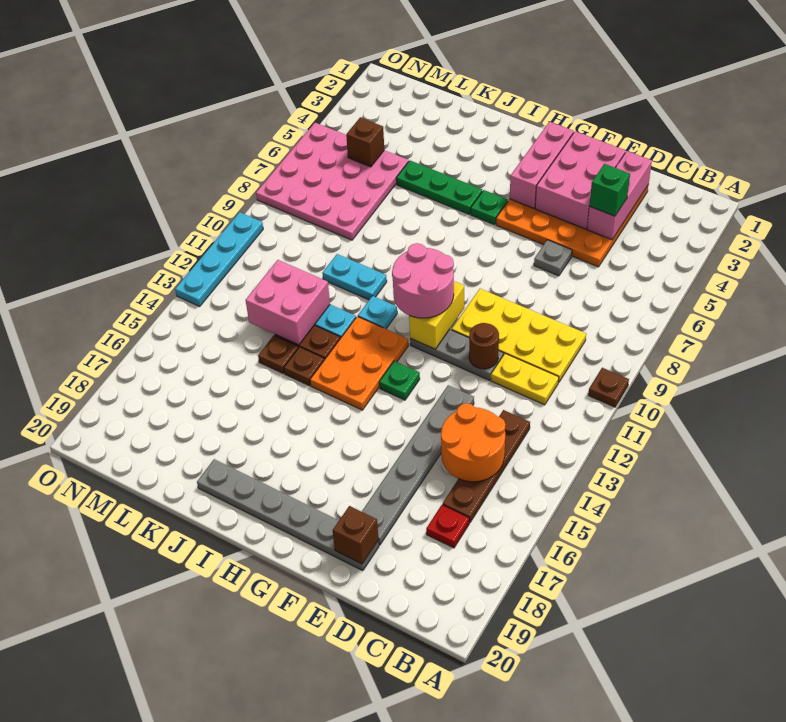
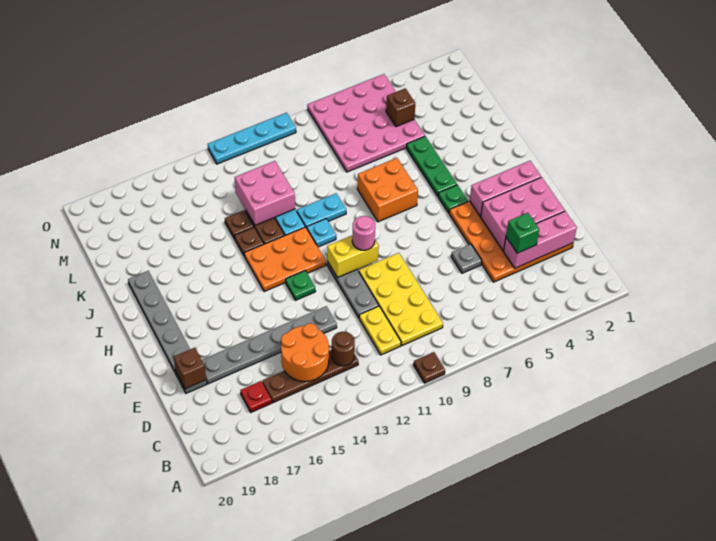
brown 1x1 round brick [469,323,499,369] -> brown 1x1 round brick moved to [332,332,355,366]
pink 2x2 round brick [392,243,454,318] -> pink 1x1 round brick [352,216,375,250]
none -> orange 2x2 brick [357,158,418,222]
cyan 1x2 plate [322,254,387,300] -> cyan 1x2 plate turned to [297,193,346,228]

